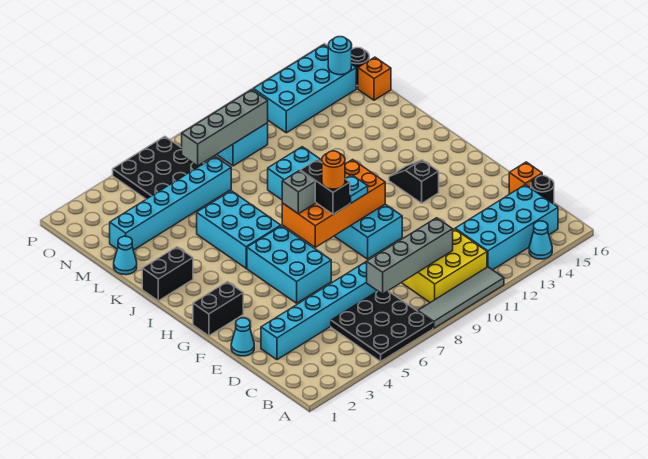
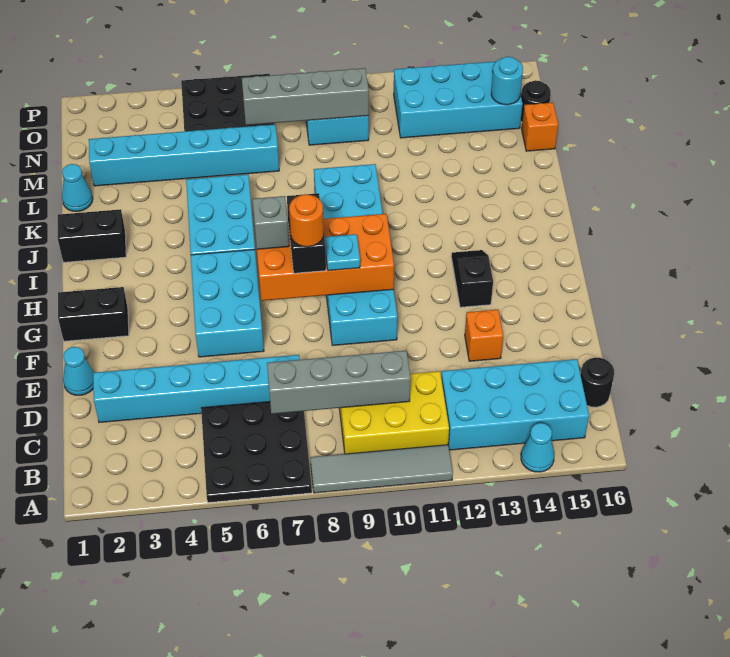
orange 1x1 brick [509,162,542,194] -> orange 1x1 brick moved to [465,310,503,361]

